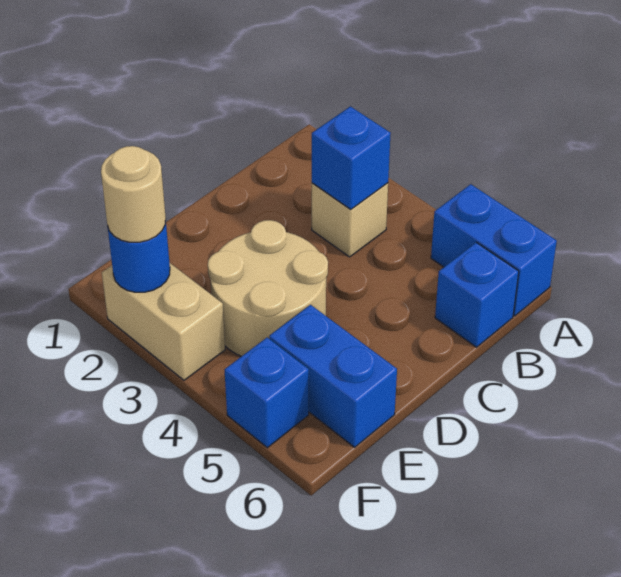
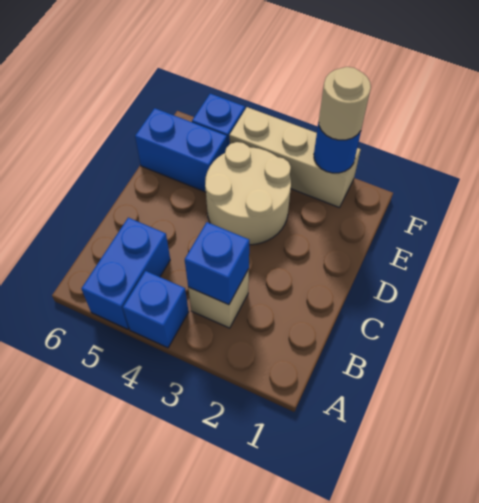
blue 1x2 brick [431,184,557,316] -> blue 1x2 brick turned to [81,218,170,329]
blue 1x1 brick [435,242,519,347] -> blue 1x1 brick moved to [123,271,188,348]
tan 1x2 brick [102,263,225,380] -> tan 1x3 brick [229,107,361,208]

